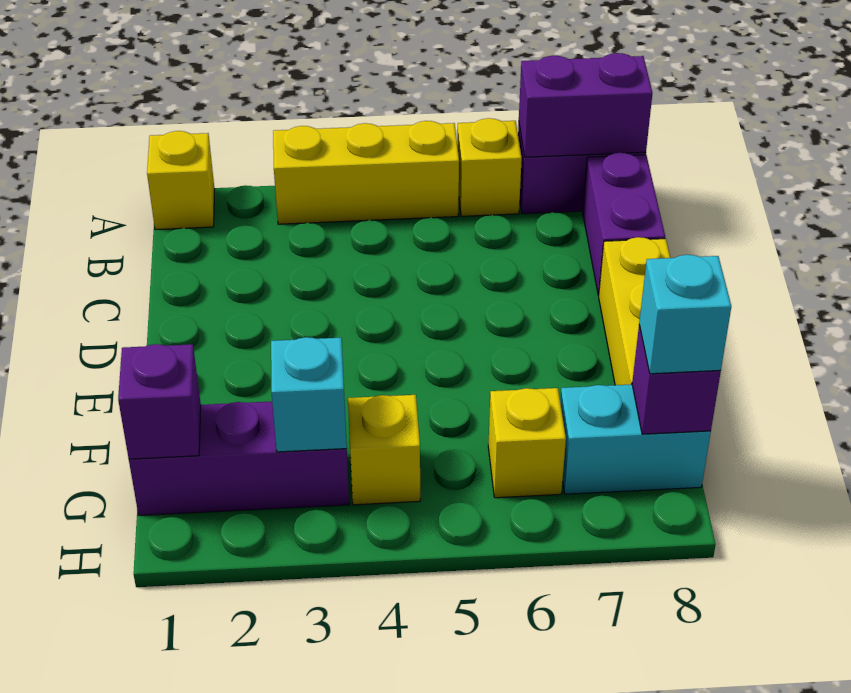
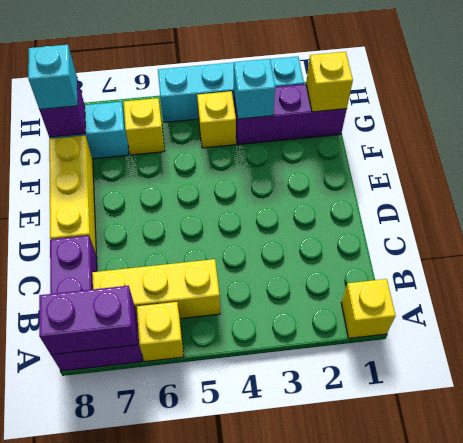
yellow 1x3 brick [273,121,459,224] -> yellow 1x3 brick moved to [92,259,220,319]
purple 1x1 brick [118,344,201,459] -> yellow 1x1 brick [306,52,353,112]
none -> cyan 1x4 brick [158,56,304,122]

